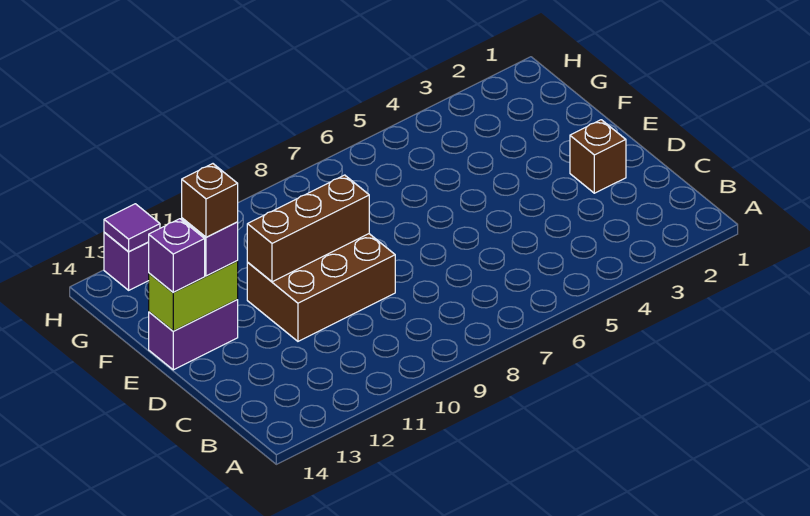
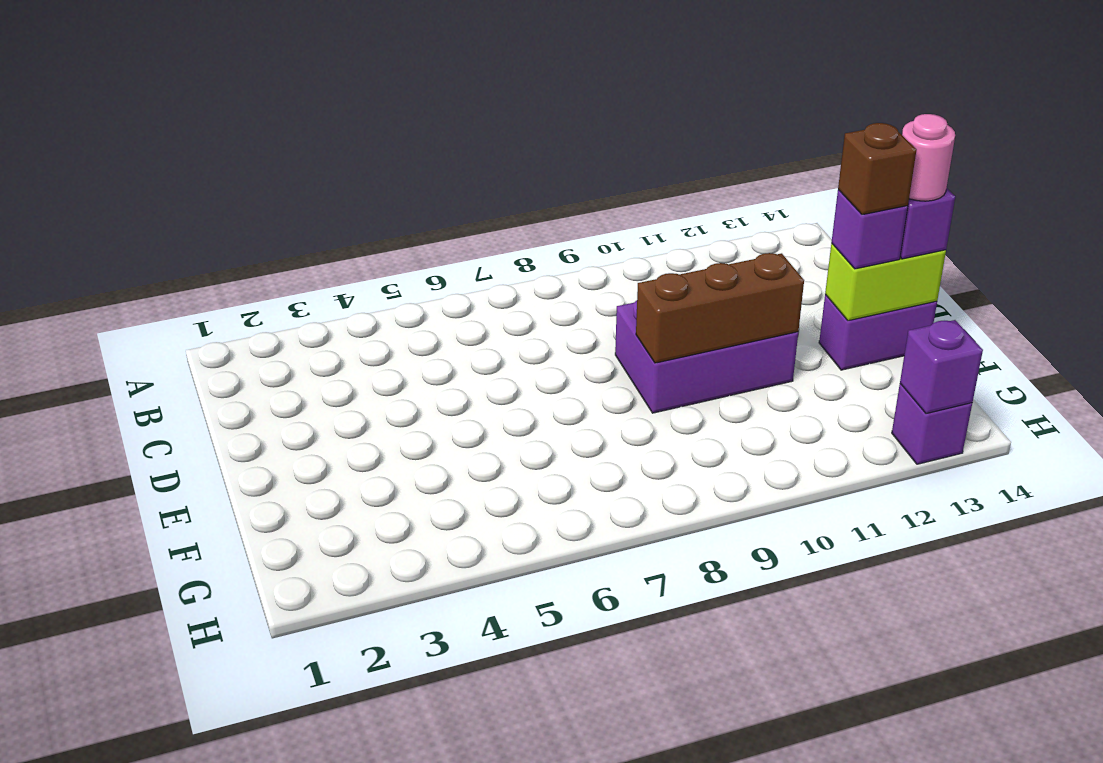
brown 1x1 brick [570,120,626,193] -> none
brown 2x3 brick [247,234,395,341] -> purple 2x3 brick [615,301,798,413]
none -> pink 1x1 round brick [902,114,955,201]
purple 1x1 tile [104,204,160,252] -> purple 1x1 brick [900,320,983,414]

